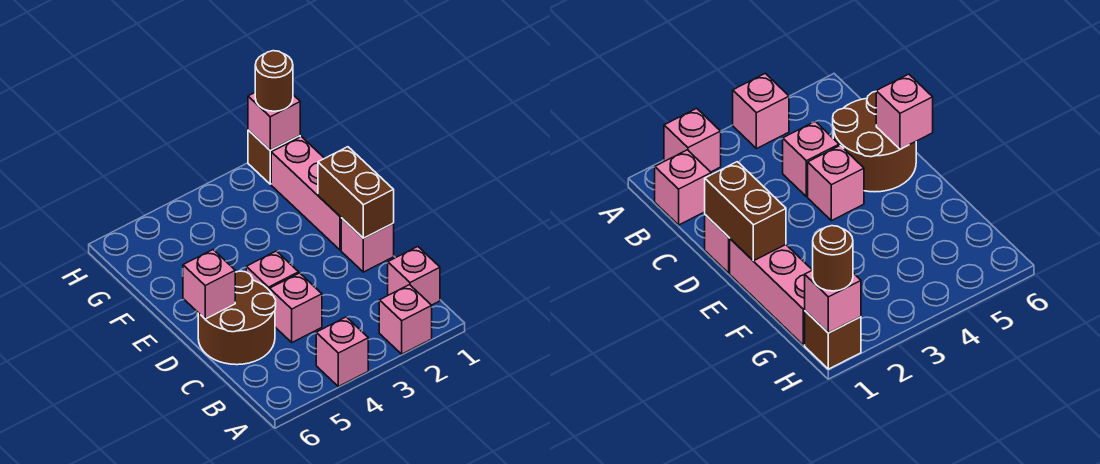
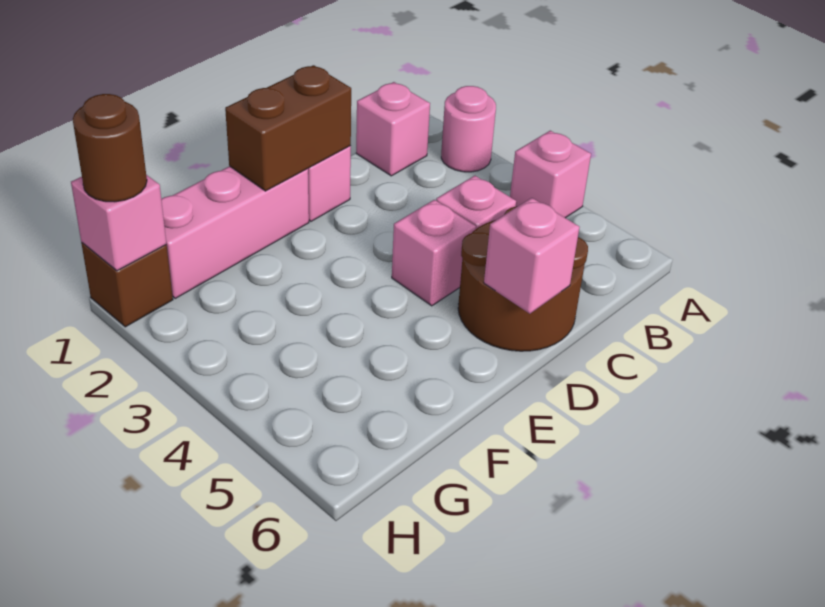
pink 1x1 brick [379,285,432,354] -> pink 1x1 round brick [441,86,496,172]

